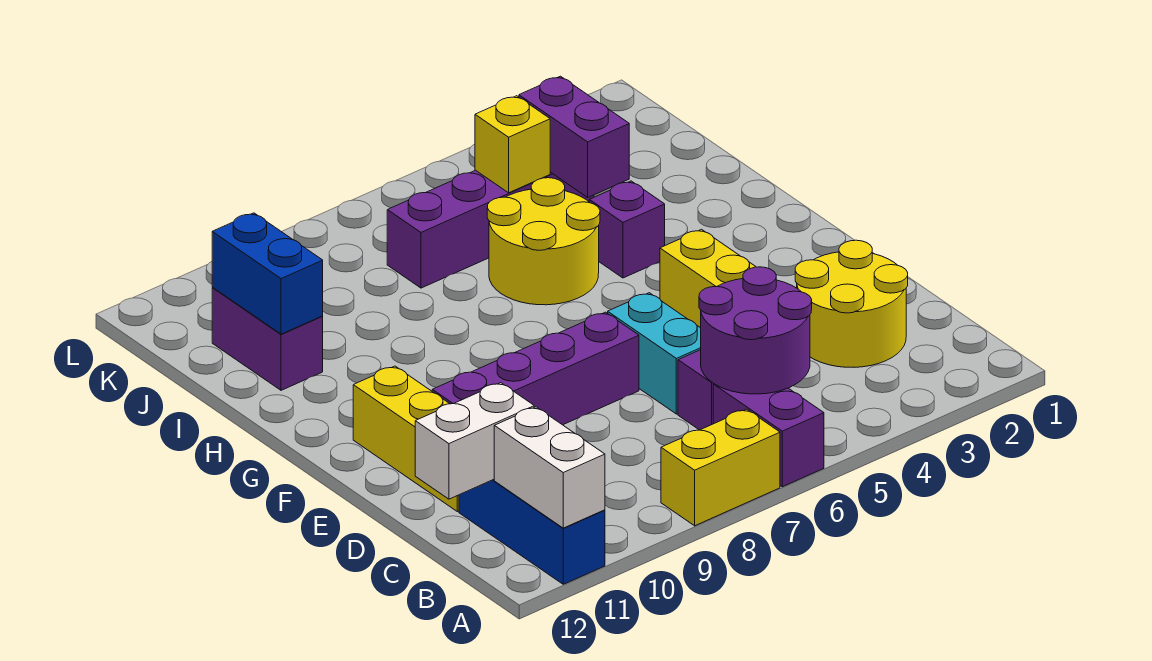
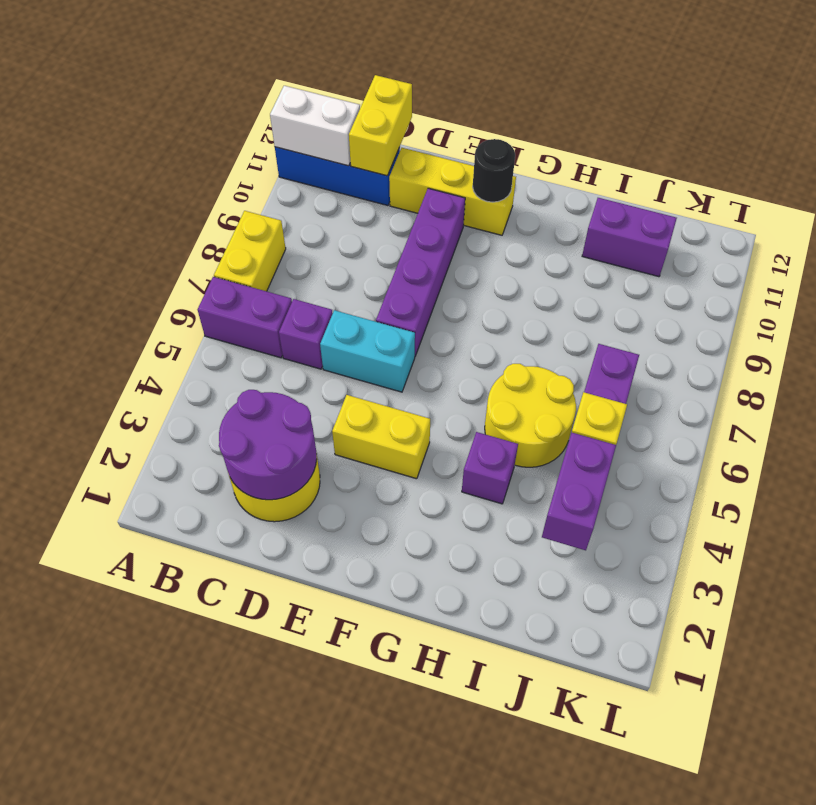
purple 2x2 round brick [699,267,812,394] -> purple 2x2 round brick moved to [219,390,317,500]
white 1x2 brick [415,383,534,499] -> yellow 1x2 brick [349,75,412,176]
none -> black 1x1 round brick [473,139,515,202]
purple 1x2 brick [519,76,629,197] -> purple 1x2 brick turned to [542,432,616,550]
blue 1x2 brick [212,213,323,334] -> none

